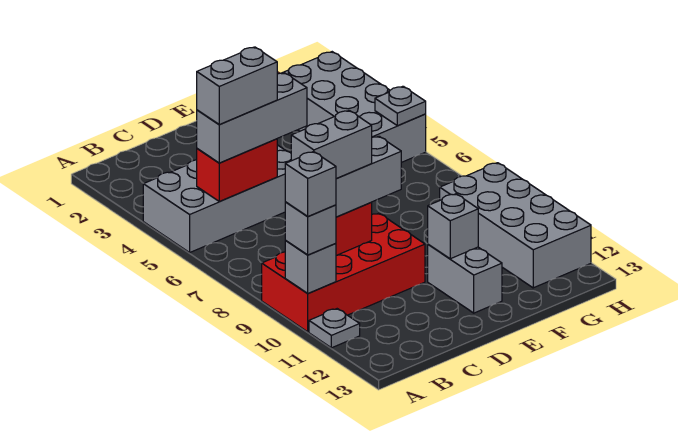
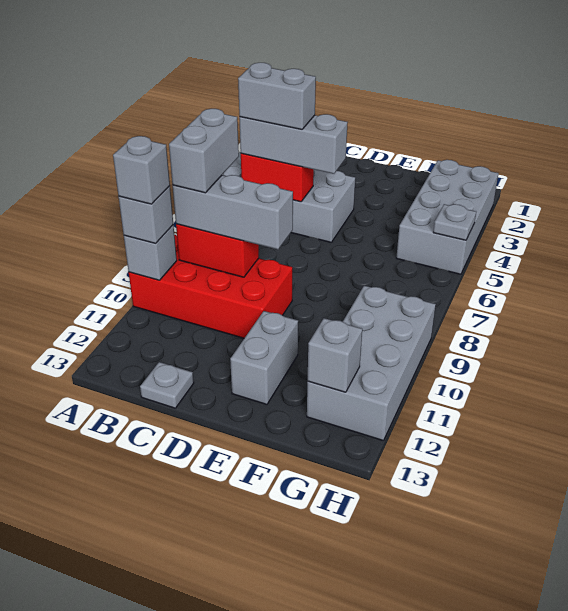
grey 1x1 plate [309,309,360,348] -> grey 1x1 plate moved to [140,362,194,408]
grey 1x2 brick [291,110,372,179] -> grey 1x2 brick turned to [169,109,239,193]
grey 1x1 brick [428,194,478,259] -> grey 1x1 brick moved to [308,318,362,392]

